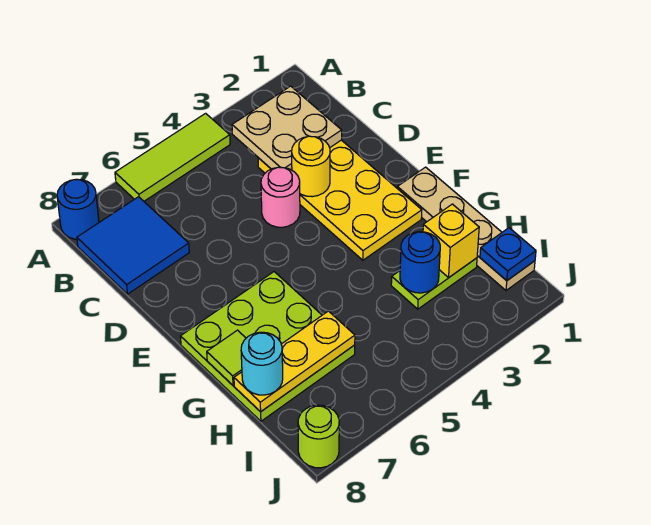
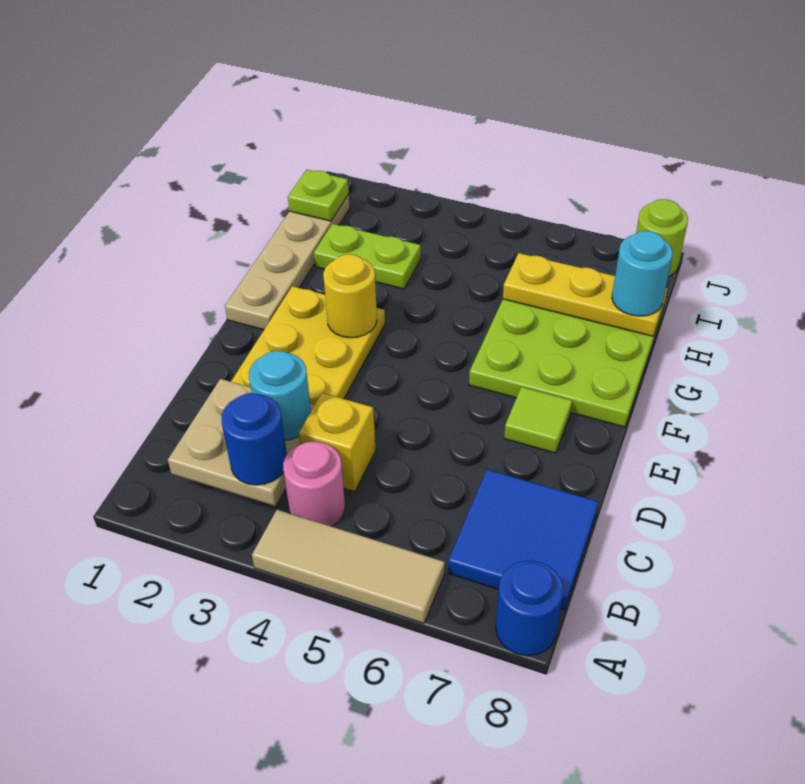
lime 1x3 tile [115,113,230,201] -> tan 1x3 tile [252,510,445,623]
none -> cyan 1x1 round brick [249,351,311,440]
yellow 1x1 round brick [292,136,330,197] -> yellow 1x1 round brick moved to [323,254,377,338]
pink 1x1 round brick [261,167,300,227] -> pink 1x1 round brick moved to [283,442,345,527]
lime 1x1 tile [207,330,246,385] -> lime 1x1 tile moved to [504,387,572,453]
yellow 1x1 brick [423,204,479,277] -> yellow 1x1 brick moved to [299,393,376,492]
blue 1x1 round brick [400,232,440,293] -> blue 1x1 round brick moved to [222,393,287,485]
blue 1x1 plate [480,228,536,281] -> lime 1x1 plate [288,170,349,221]

